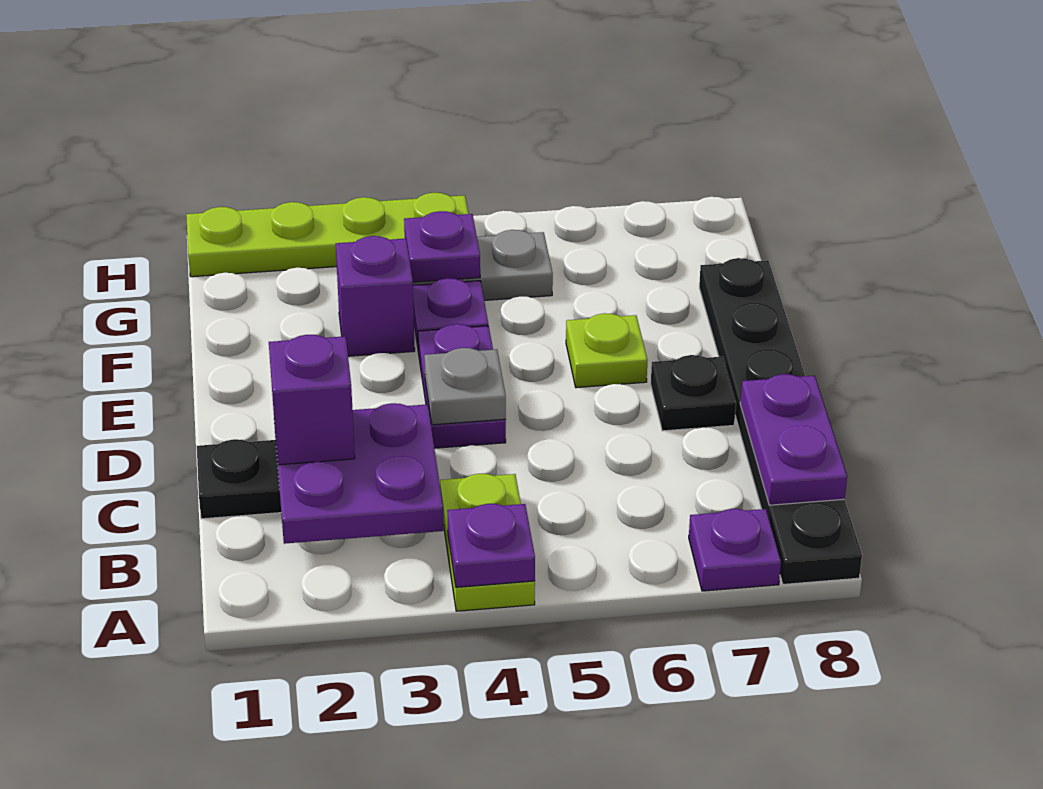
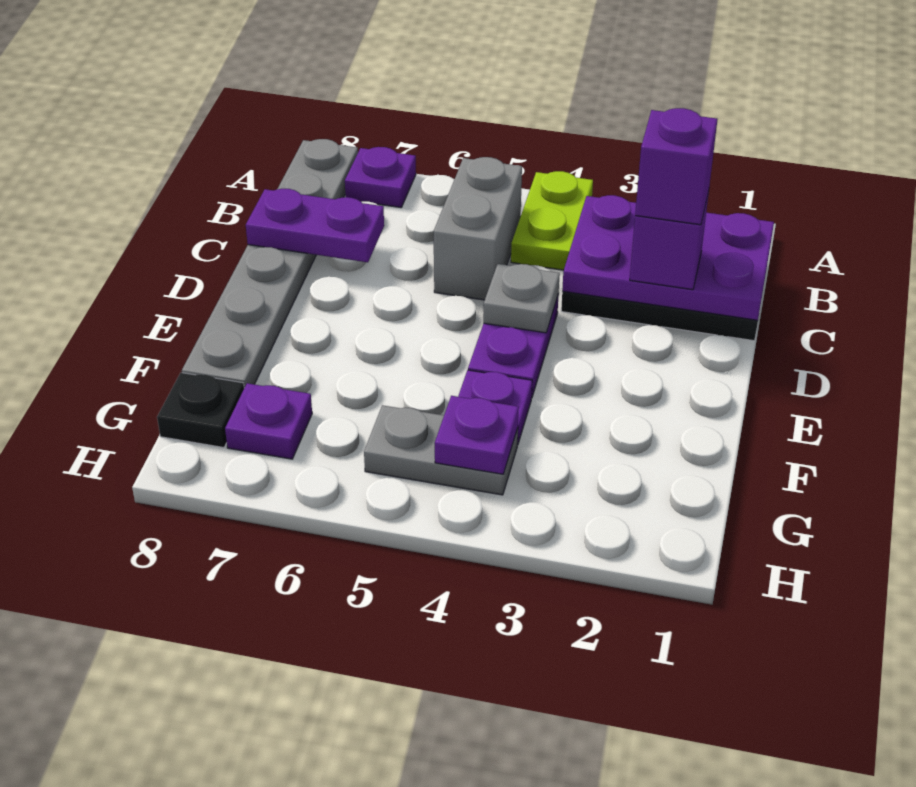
purple 1x1 plate [447,504,535,587] -> purple 1x1 plate moved to [225,383,312,459]
black 1x6 plate [699,258,862,584] -> grey 1x6 plate [182,139,358,388]
purple 2x2 plate [275,403,444,544] -> purple 2x3 plate [562,195,774,320]
none -> grey 1x2 brick [434,157,522,300]
purple 1x2 plate [740,374,847,505] -> purple 1x2 plate turned to [246,189,384,262]
black 1x1 plate [651,355,736,431] -> black 1x1 plate moved to [157,373,244,448]
lime 1x1 plate [566,313,648,388] -> none
purple 1x1 brick [336,236,415,356] -> purple 1x1 brick moved to [635,108,717,225]
lime 1x4 plate [186,193,469,277] -> none

